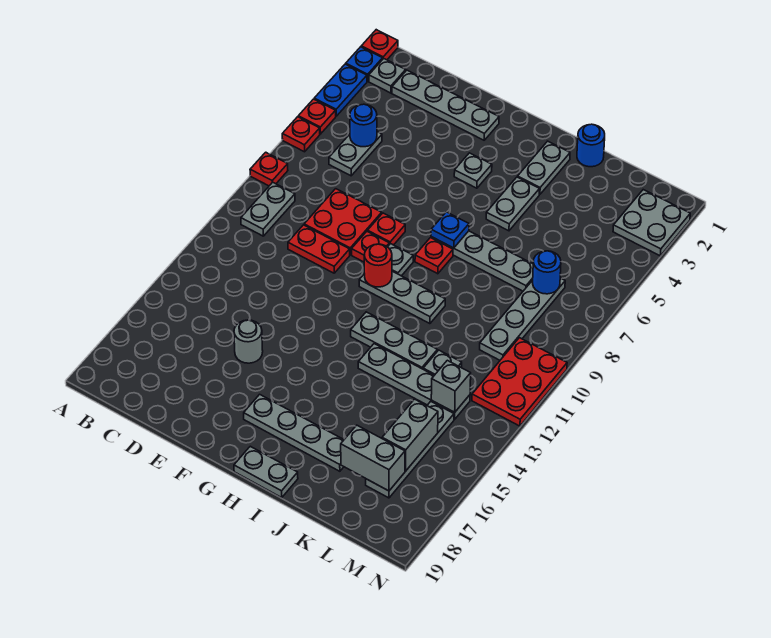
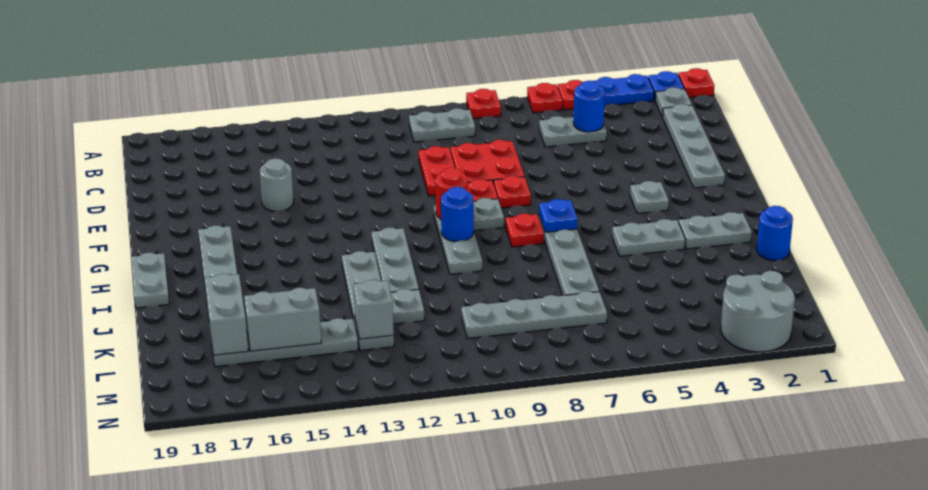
blue 1x1 round brick [533,251,561,294] -> blue 1x1 round brick moved to [441,187,474,241]
grey 2x2 plate [613,190,690,256] -> grey 2x2 round brick [721,271,795,352]
red 2x3 plate [472,338,567,426] -> none

